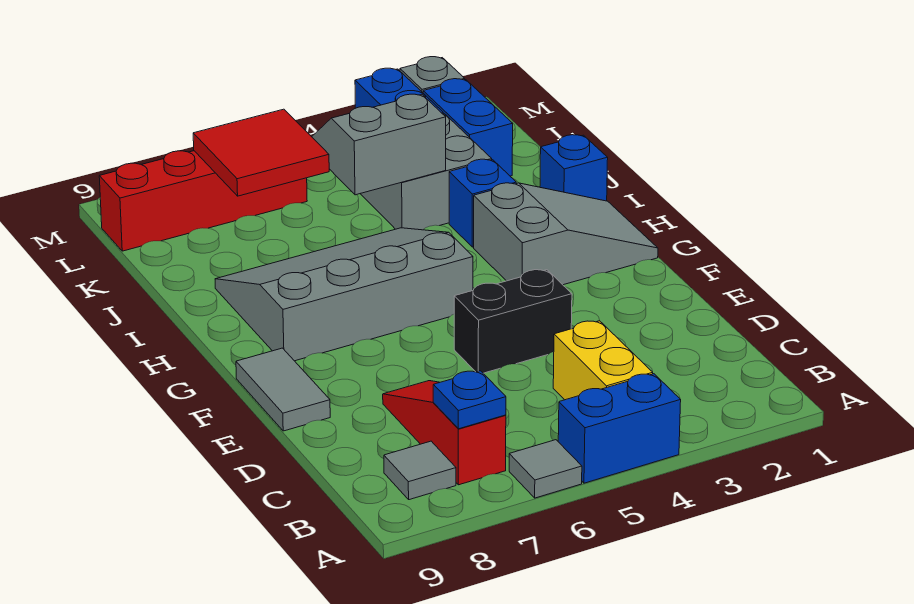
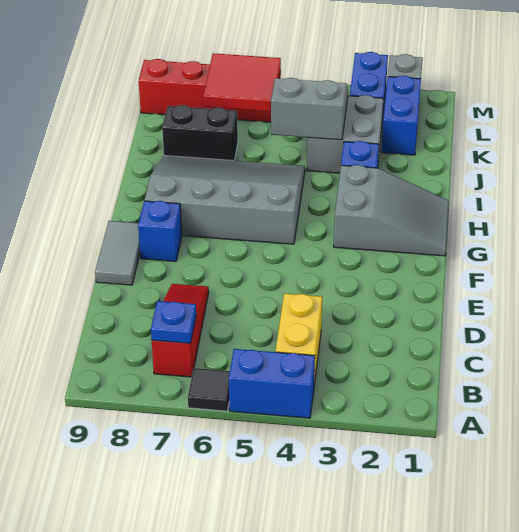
grey 1x1 tile [509,440,582,498] -> black 1x1 tile [188,368,230,411]
grey 1x1 tile [384,441,456,500] -> none
black 1x2 brick [454,270,572,373] -> black 1x2 brick moved to [162,105,238,161]
blue 1x1 brick [540,135,608,201] -> blue 1x1 brick moved to [138,201,182,262]

